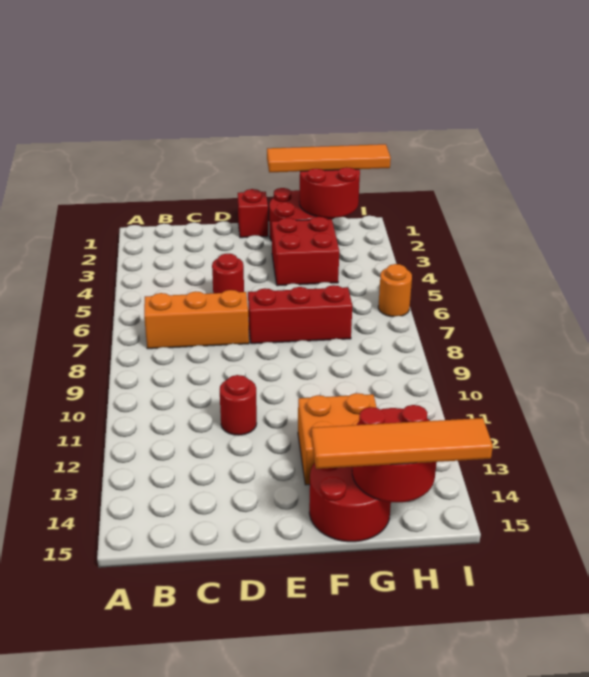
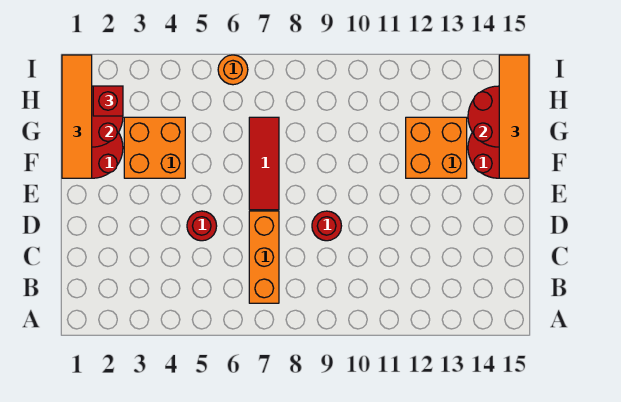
red 1x1 round brick [220,375,257,435] -> red 1x1 round brick moved to [312,211,341,241]
red 1x1 brick [238,189,268,238] -> red 1x1 brick moved to [93,86,123,116]
red 1x3 brick [248,285,352,344] -> red 1x3 tile [249,117,279,210]
red 2x2 brick [272,217,339,286] -> orange 2x2 brick [124,117,185,178]

